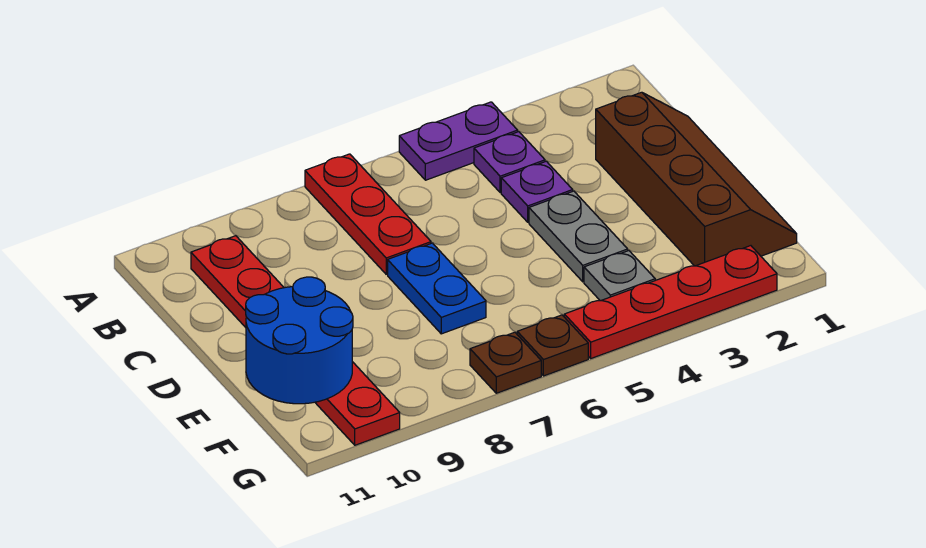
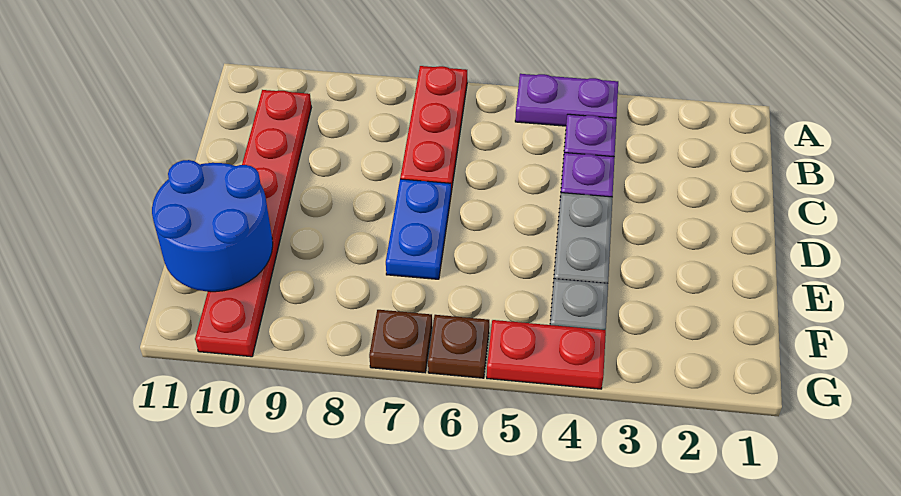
brown 2x4 slope [596,92,797,266] -> none
red 1x4 plate [564,246,777,358] -> red 1x2 plate [487,320,606,389]

